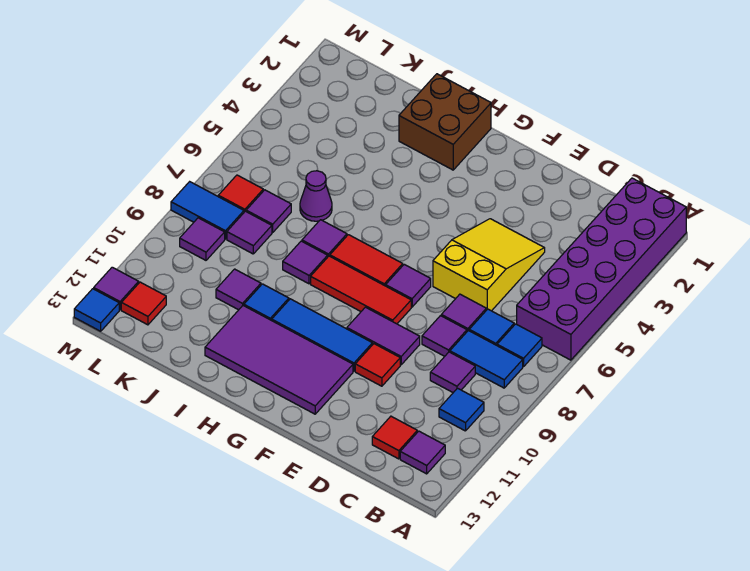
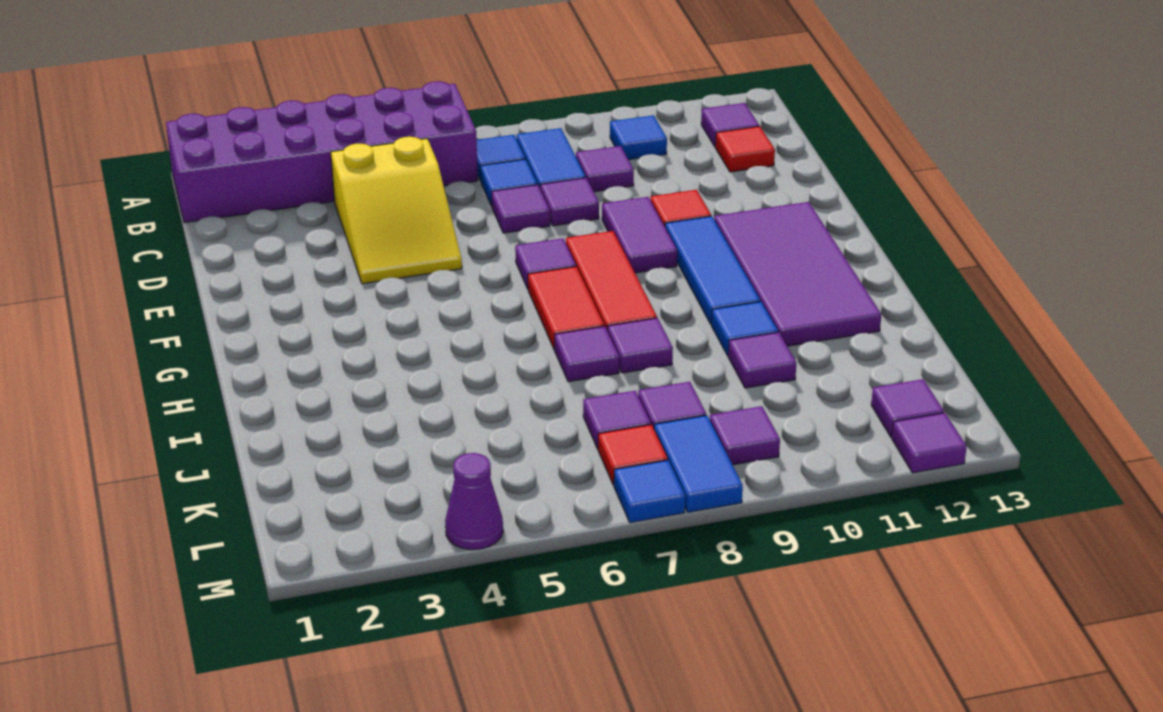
yellow 2x3 slope [433,219,545,311] -> yellow 2x3 slope turned to [331,137,462,284]
brown 2x2 brick [399,74,491,170] -> none
purple 1x1 cone [300,171,332,221] -> purple 1x1 cone moved to [445,453,503,550]
red 1x1 tile [121,282,166,325] -> purple 1x1 tile [871,379,944,437]
blue 1x1 tile [74,289,119,331] -> blue 1x1 tile moved to [614,460,685,523]

